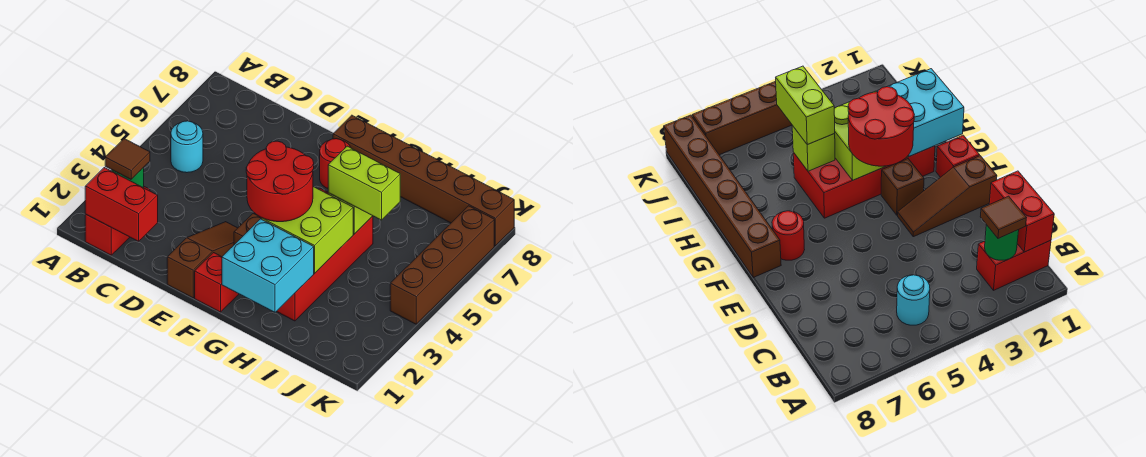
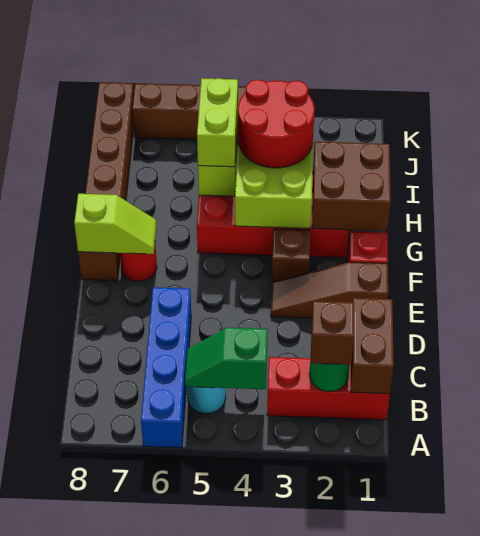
none -> blue 1x4 brick [141,287,191,448]
red 1x2 brick [85,187,150,255] -> red 1x3 brick [267,357,390,420]
red 1x2 brick [85,168,158,241] -> brown 1x2 brick [351,298,394,394]
brown 1x1 tile [105,139,150,179] -> brown 1x1 brick [311,301,354,365]
none -> green 1x2 slope [185,328,268,389]
red 2x2 round brick [246,141,314,222] -> red 2x2 round brick moved to [238,80,315,168]
none -> lime 1x2 slope [74,194,156,254]
cyan 2x2 brick [222,219,314,312] -> brown 2x2 brick [312,142,391,231]

